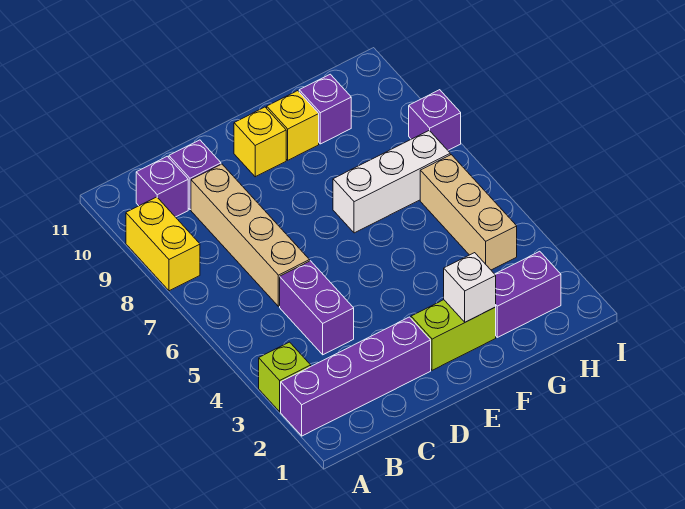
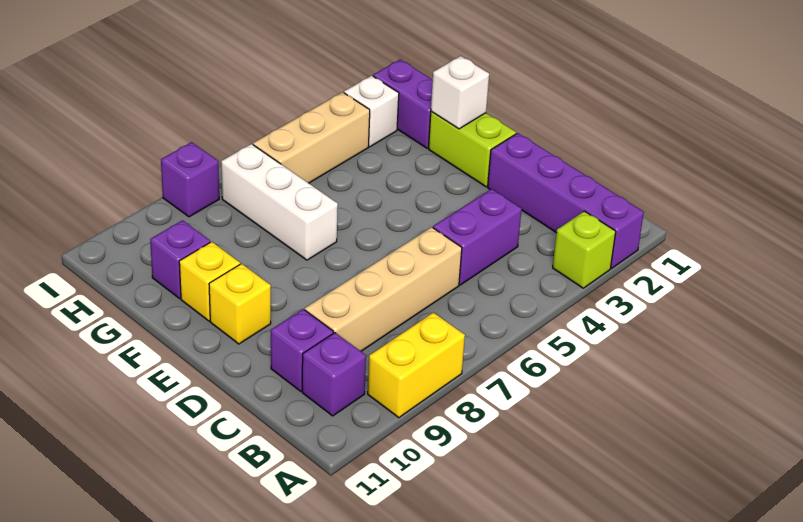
none -> white 1x1 brick [344,76,399,147]

